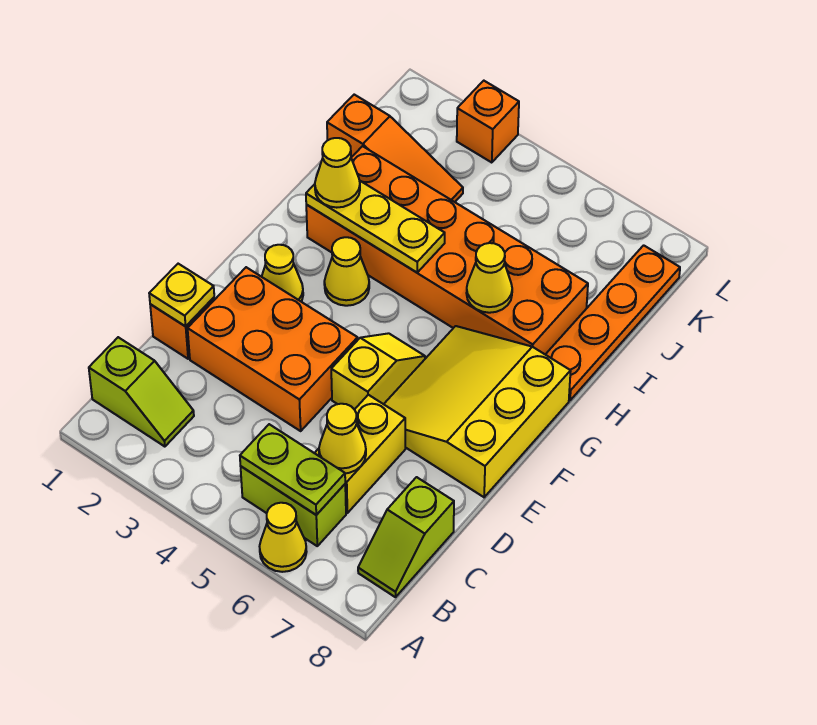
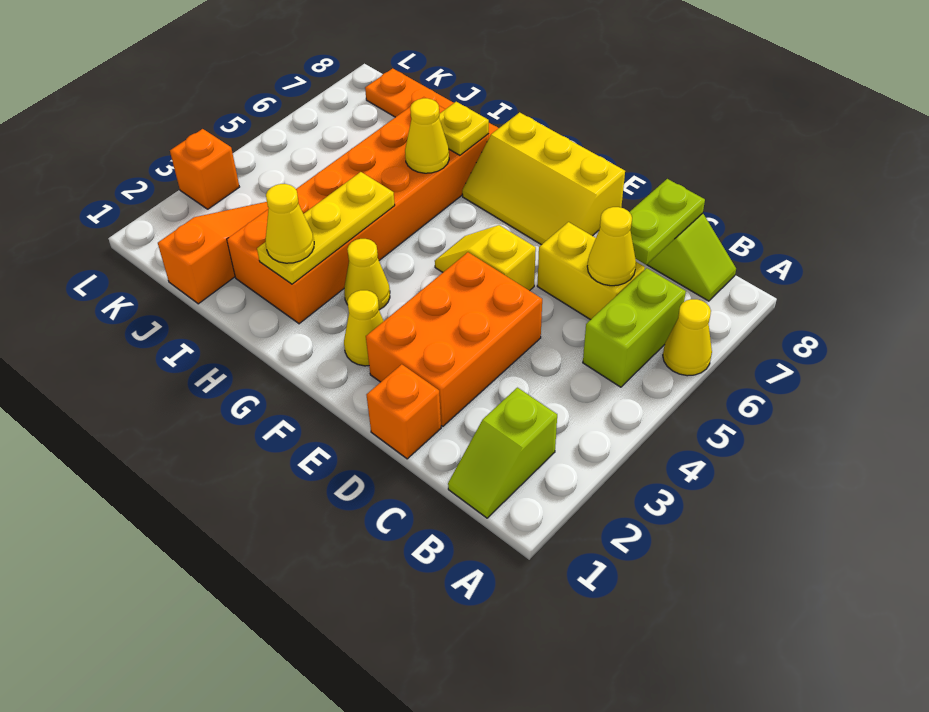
lime 1x2 slope [89,337,194,447] -> lime 1x2 slope turned to [448,388,557,518]
lime 1x2 plate [240,424,345,515] -> lime 1x2 plate moved to [630,179,705,265]
yellow 1x1 plate [149,264,214,326] -> yellow 1x1 plate moved to [439,102,489,155]
yellow 3x3 slope [384,326,571,497] -> yellow 2x3 slope [462,112,625,245]

